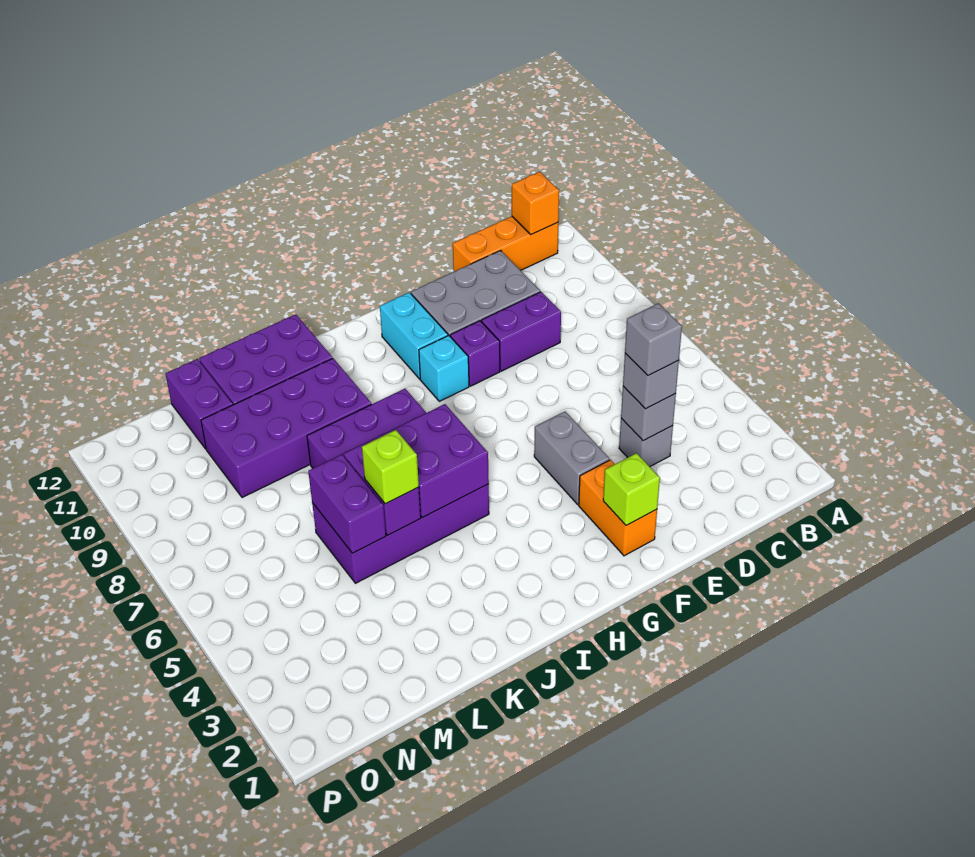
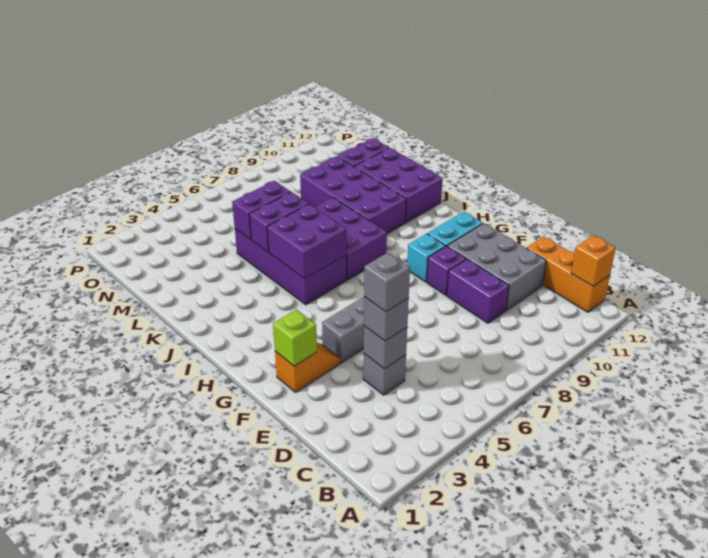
orange 1x2 brick [579,460,657,556] -> orange 1x2 slope [275,343,341,392]
lime 1x1 brick [362,430,419,504] -> none

